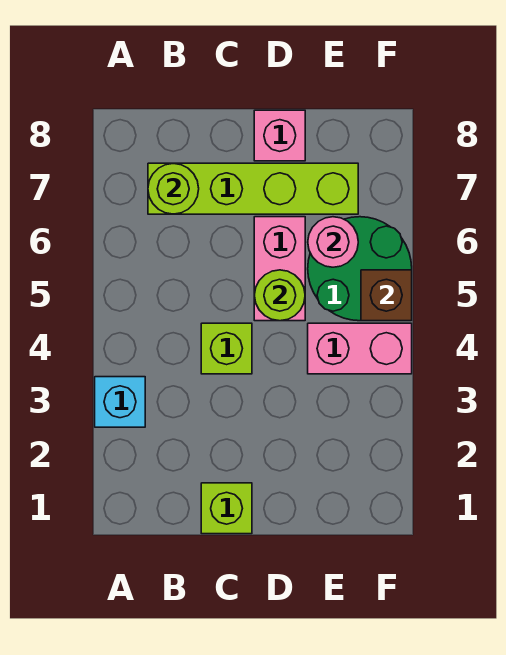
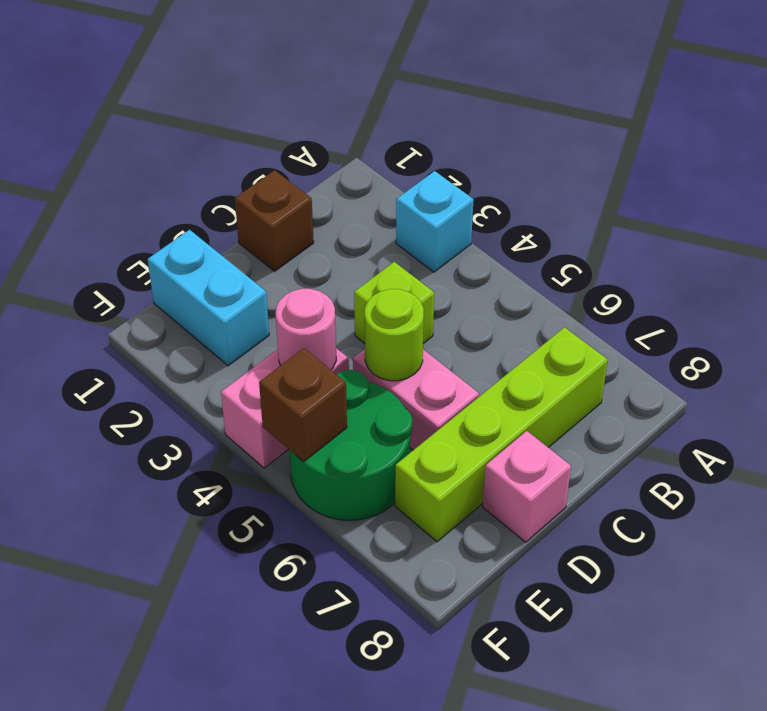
lime 1x1 round brick [148,164,199,214] -> none
lime 1x1 brick [201,483,252,534] -> brown 1x1 brick [235,170,314,271]
none -> cyan 1x2 brick [148,230,269,366]
pink 1x1 round brick [308,217,358,267] -> pink 1x1 round brick moved to [276,289,336,370]

